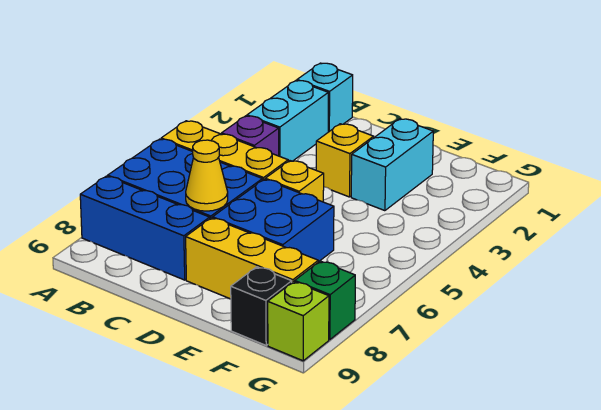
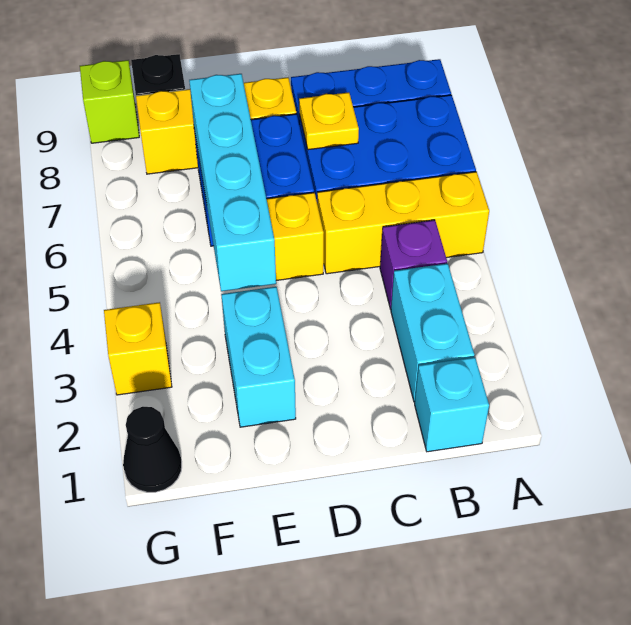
yellow 1x1 cone [186,140,228,211] -> yellow 1x1 plate [299,92,359,150]
yellow 1x1 brick [316,124,374,197] -> yellow 1x1 brick moved to [104,302,172,395]
none -> cyan 1x4 brick [189,74,276,291]
none -> black 1x1 cone [123,407,182,492]
green 1x1 brick [295,261,355,340] -> none

